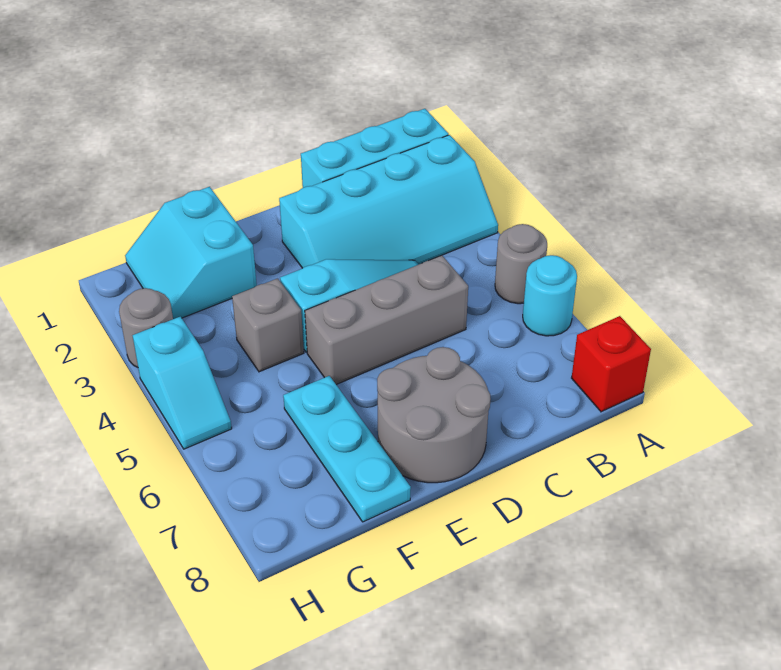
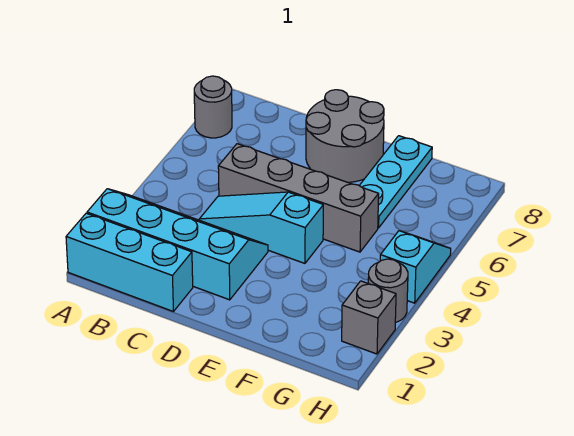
grey 1x1 round brick [495,224,547,304] -> grey 1x1 round brick moved to [194,76,232,138]
cyan 1x1 round brick [523,255,577,336] -> none
red 1x1 brick [572,316,651,412] -> none
grey 1x3 brick [305,255,468,385] -> grey 1x4 brick [218,144,379,252]
cyan 2x2 slope [125,187,257,319] -> none
grey 1x1 brick [232,278,304,372] -> grey 1x1 brick moved to [342,281,396,354]

